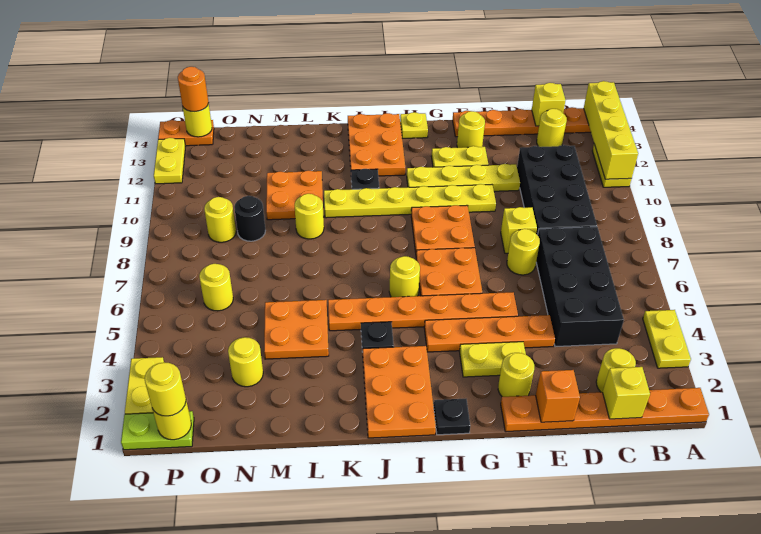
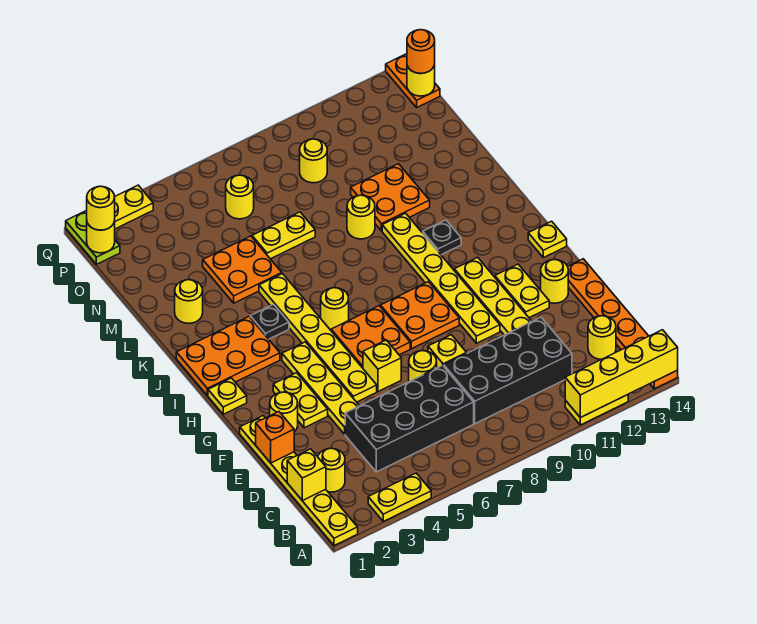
orange 1x6 plate [501,388,709,432] -> yellow 1x6 plate [240,416,358,546]
yellow 1x1 brick [532,83,565,126] -> yellow 1x1 brick moved to [363,340,401,392]
orange 1x4 plate [424,315,555,352] -> yellow 1x4 plate [282,342,359,434]
orange 1x6 plate [328,292,518,331] -> yellow 1x6 plate [259,274,377,402]
black 1x1 plate [434,399,470,435] -> yellow 1x1 plate [208,378,247,414]
orange 2x3 plate [348,113,405,176] -> none
yellow 1x1 round brick [228,337,263,387] -> yellow 1x1 round brick moved to [175,280,203,323]
black 1x1 round brick [234,196,265,241] -> none
yellow 1x2 plate [154,138,186,184] -> yellow 1x2 plate moved to [252,212,315,259]

